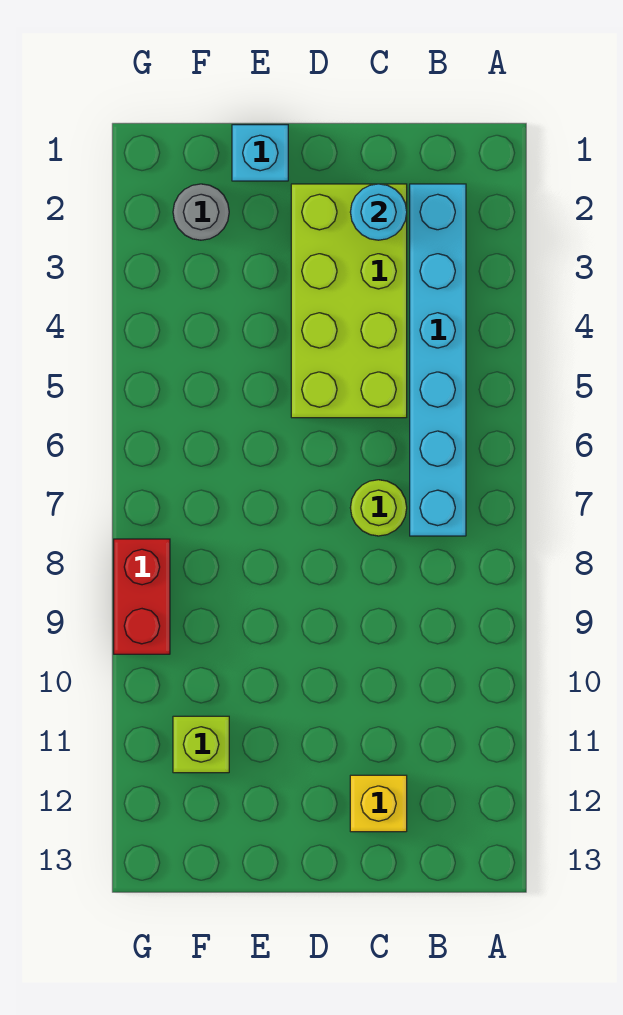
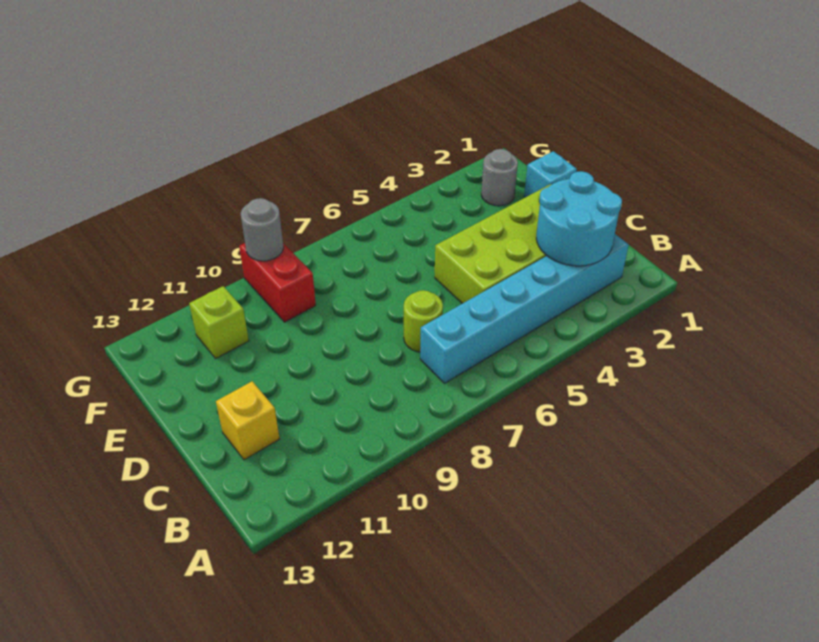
cyan 1x1 round brick [350,184,407,240] -> cyan 2x2 round brick [536,171,622,266]
red 1x2 brick [114,539,170,654] -> red 1x2 brick turned to [239,243,316,322]
none -> grey 1x1 round brick [241,198,284,261]

